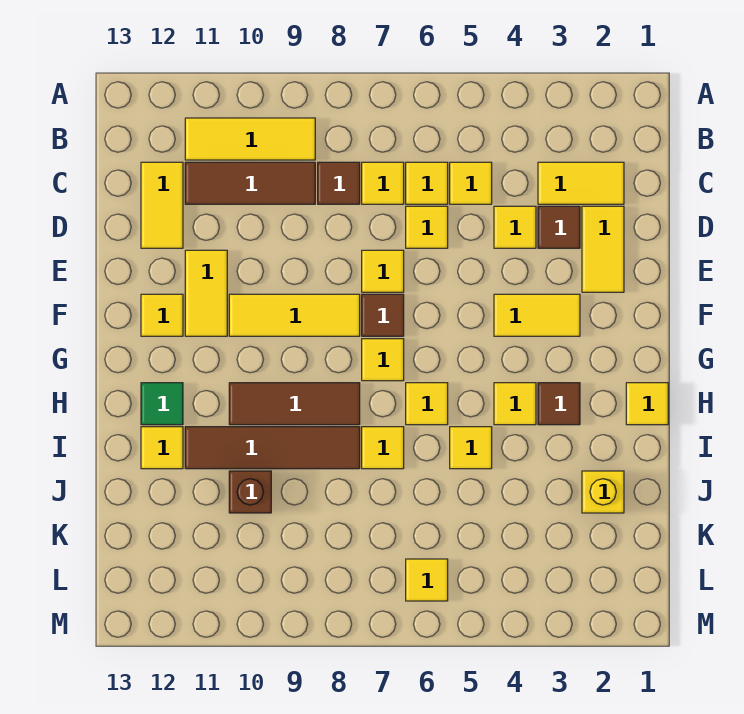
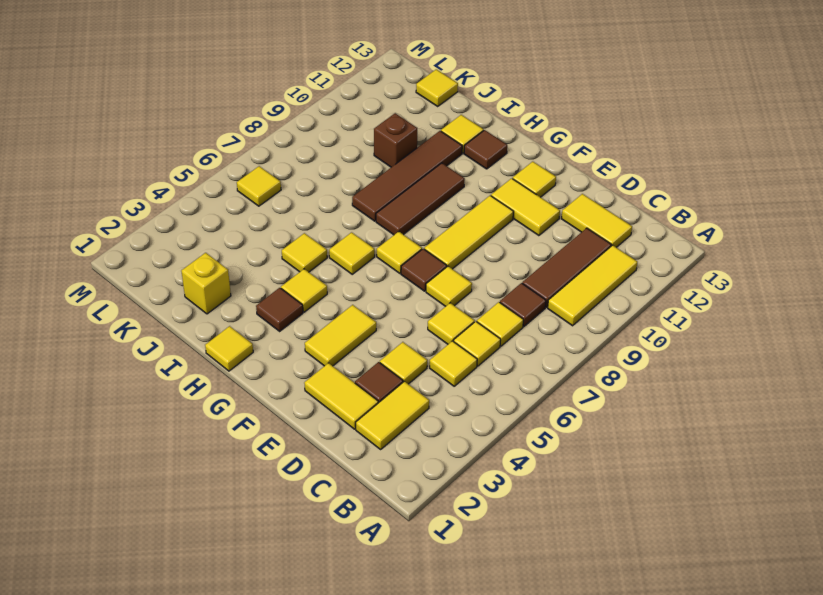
green 1x1 tile [141,383,183,425] -> brown 1x1 tile [464,130,507,169]
yellow 1x1 tile [362,427,404,469] -> yellow 1x1 tile moved to [416,69,458,106]

